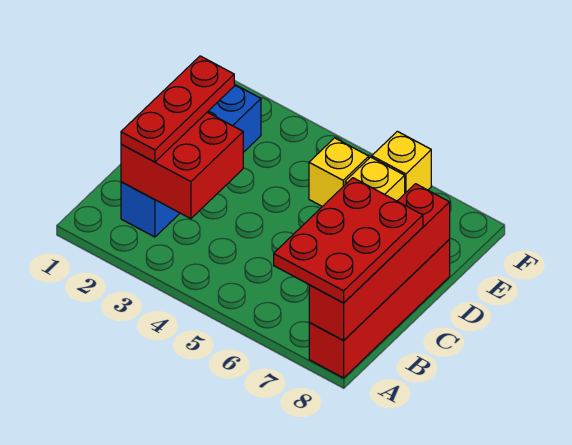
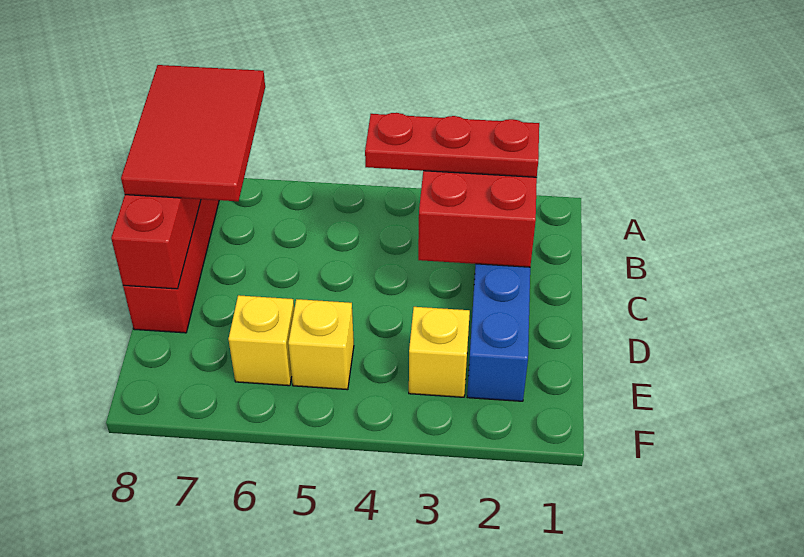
red 2x3 plate [274,178,423,303] -> red 2x3 tile [121,65,265,201]
red 1x3 plate [121,56,234,162] -> red 1x3 plate turned to [365,113,539,177]
yellow 1x1 brick [372,131,431,193] -> yellow 1x1 brick moved to [409,307,470,397]

